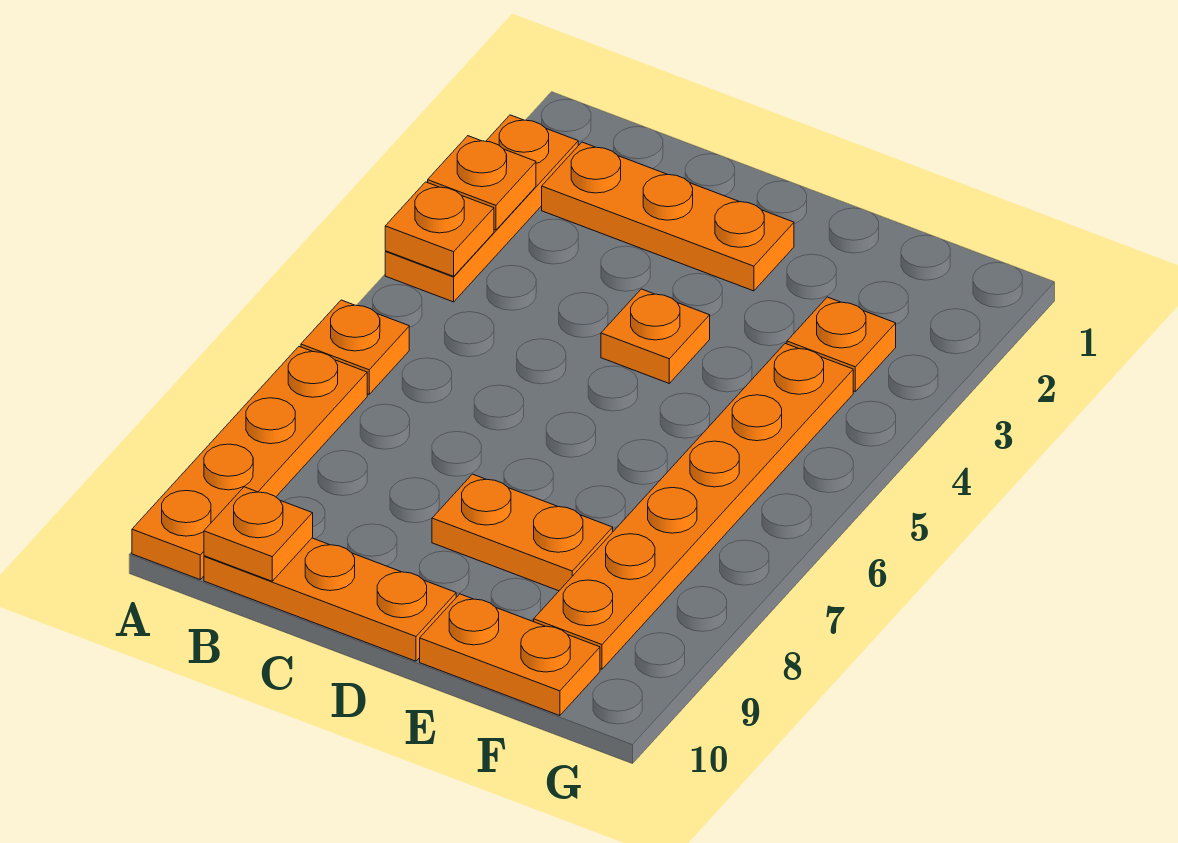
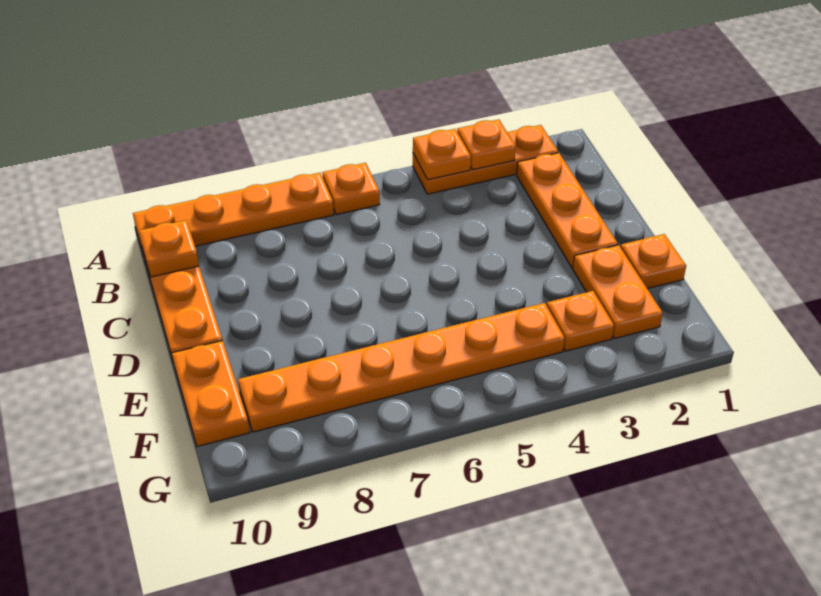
orange 1x1 plate [601,289,710,383] -> orange 1x1 plate moved to [621,234,686,289]
orange 1x2 plate [432,474,613,591] -> orange 1x2 plate moved to [573,245,663,339]

